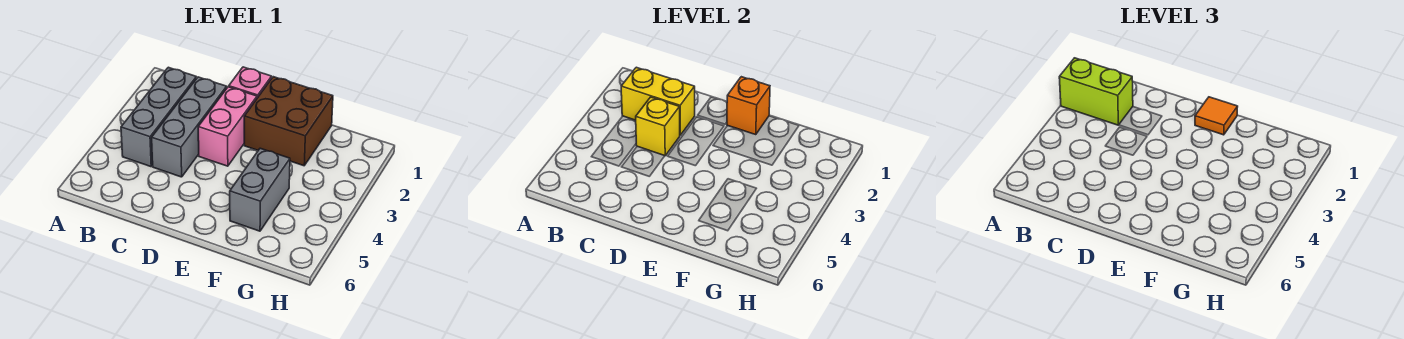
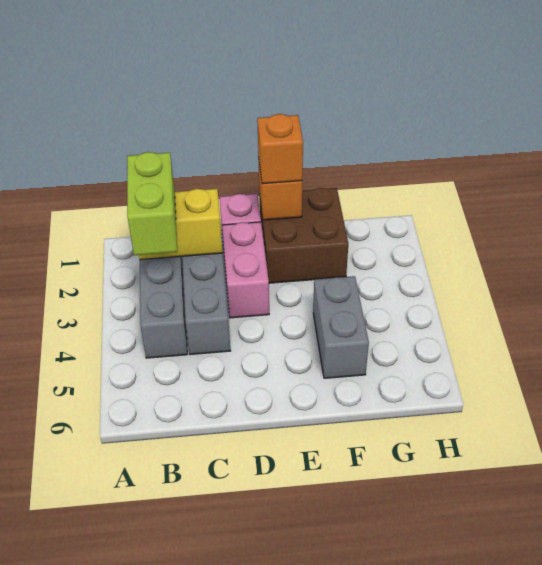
lime 1x2 brick [1059,58,1133,125] -> lime 1x2 brick turned to [127,152,177,255]
yellow 1x1 brick [636,97,680,156] -> none
orange 1x1 tile [1195,97,1238,135] -> orange 1x1 brick [257,114,303,184]

